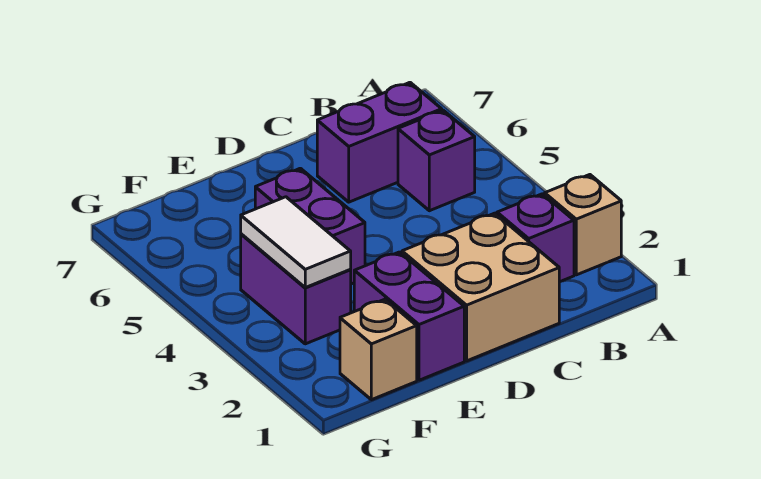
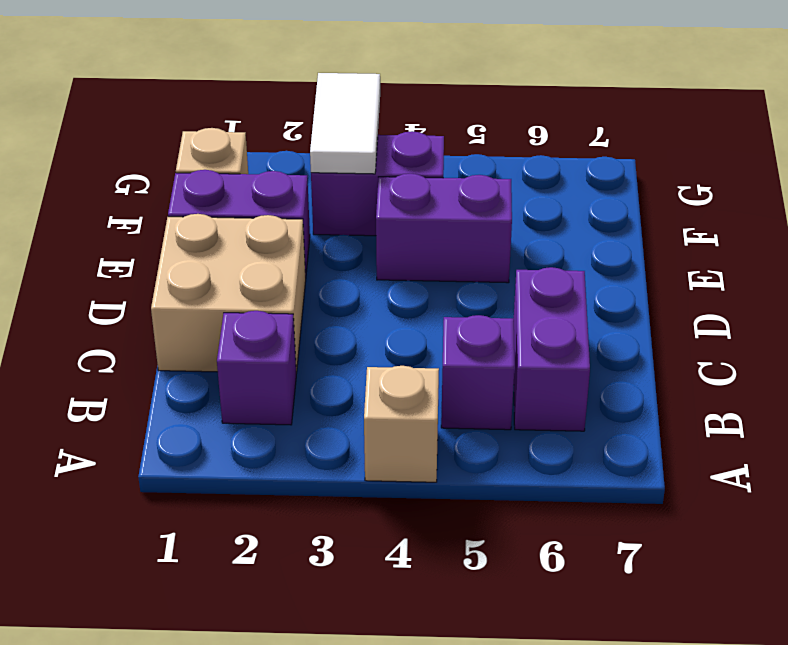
tan 1x1 brick [545,175,621,275] -> tan 1x1 brick moved to [364,366,439,482]
white 1x2 tile [241,197,351,288] -> white 1x2 tile turned to [310,73,380,174]

